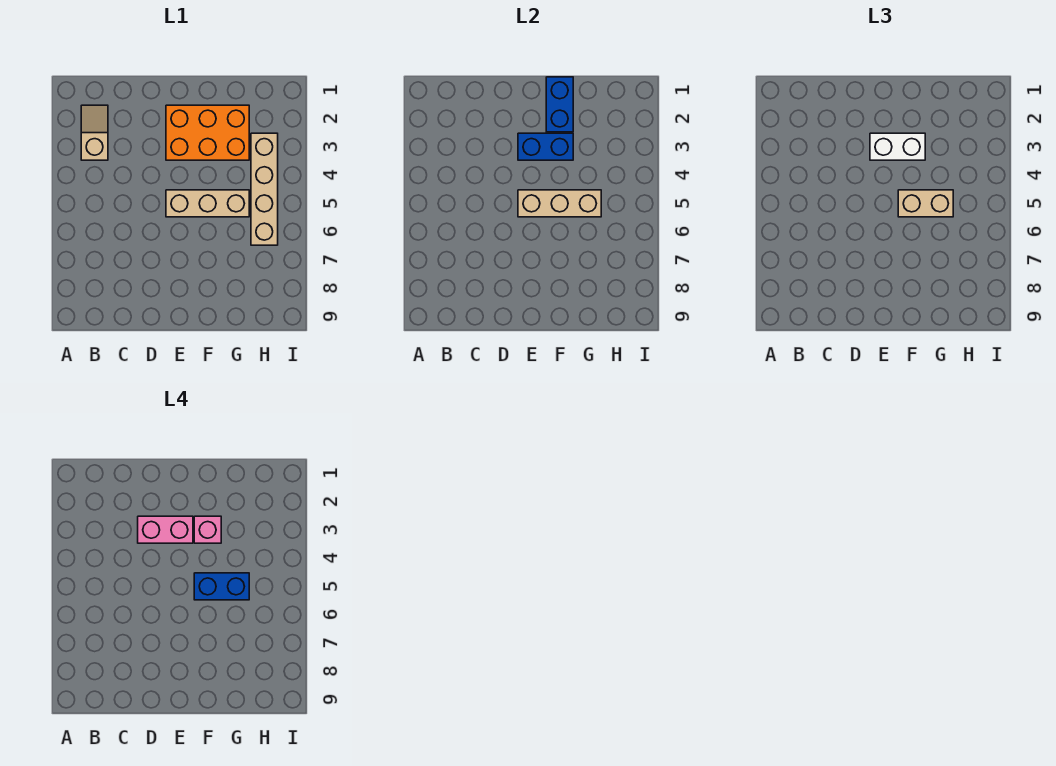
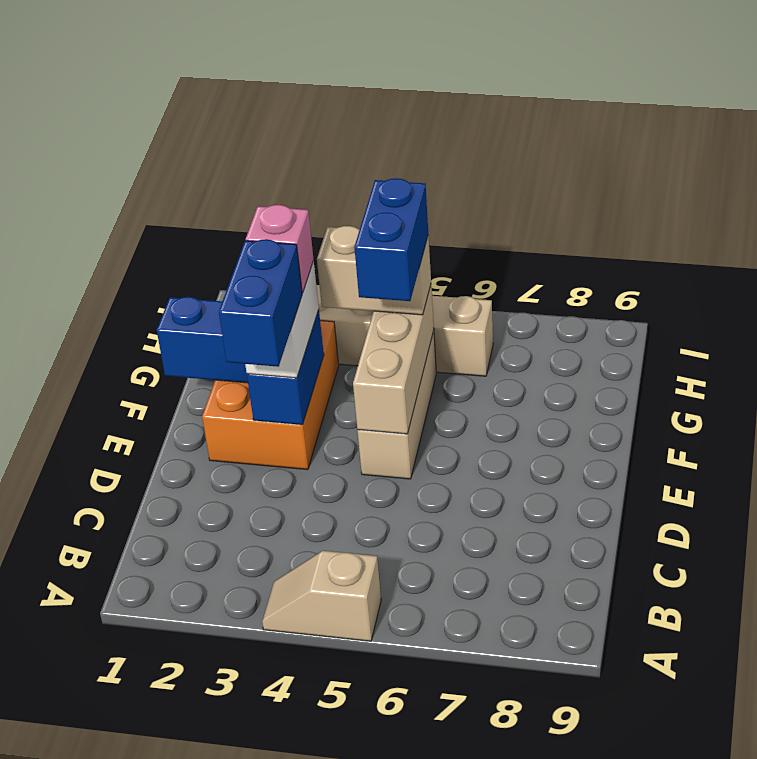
tan 1x2 slope [81,105,108,160] -> tan 1x2 slope moved to [262,551,381,641]
pink 1x2 brick [138,516,193,543] -> blue 1x2 brick [219,239,302,367]
tan 1x2 brick [898,190,953,217] -> tan 1x2 brick turned to [317,226,431,315]

